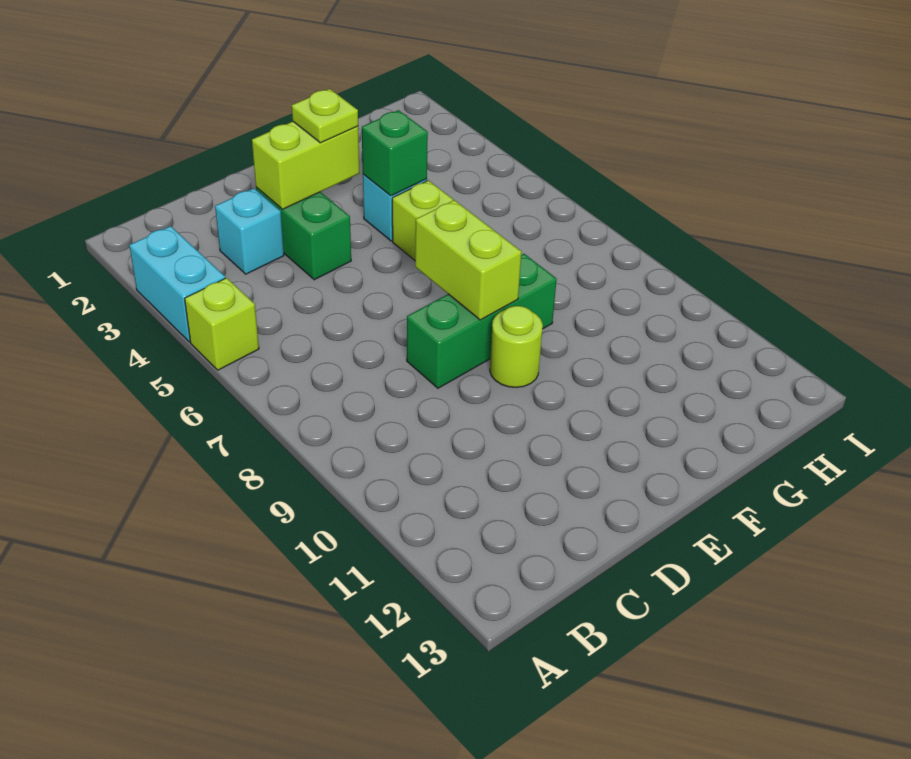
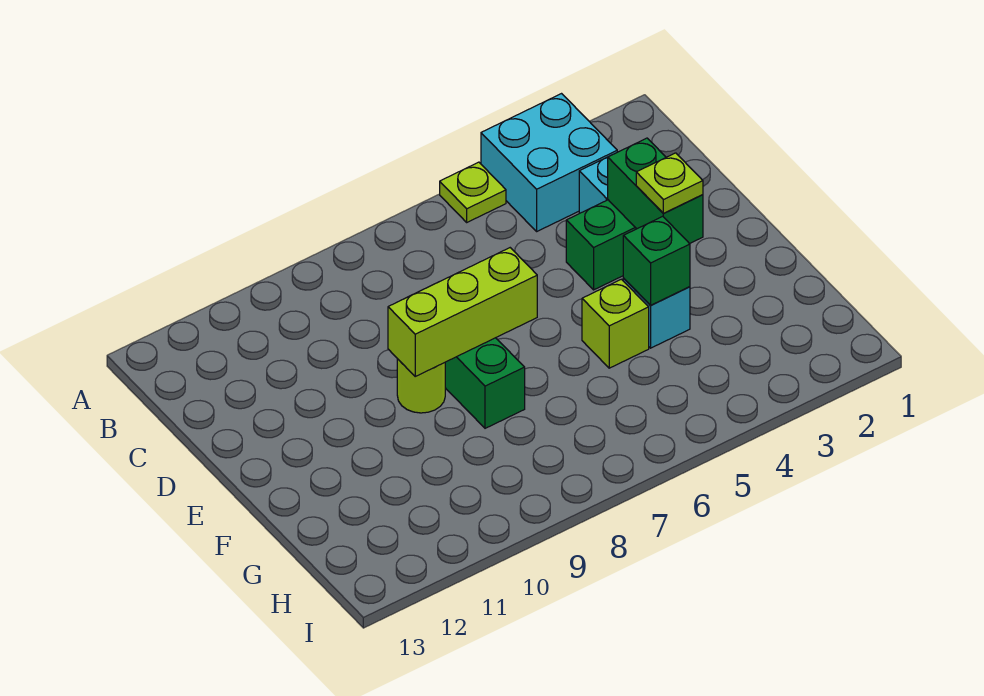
cyan 1x2 brick [129,226,225,342] -> cyan 2x2 brick [481,94,617,231]
lime 1x1 brick [185,278,259,370] -> lime 1x1 plate [440,162,506,222]
lime 1x2 brick [252,122,359,209] -> green 1x2 brick [608,138,703,244]
lime 1x2 brick [415,200,521,320] -> lime 1x3 brick [388,248,537,376]

